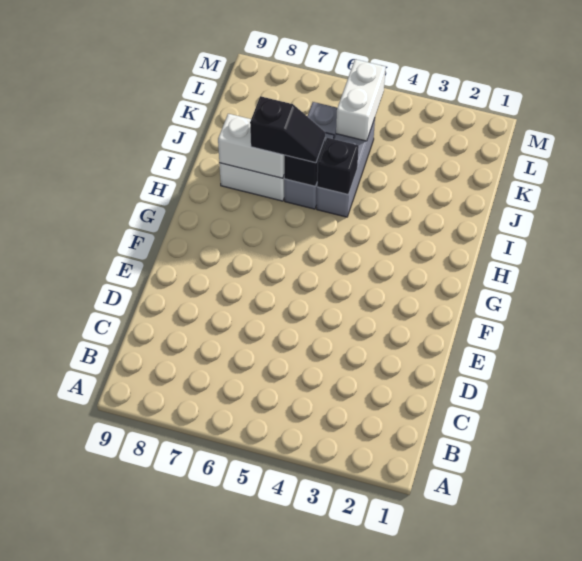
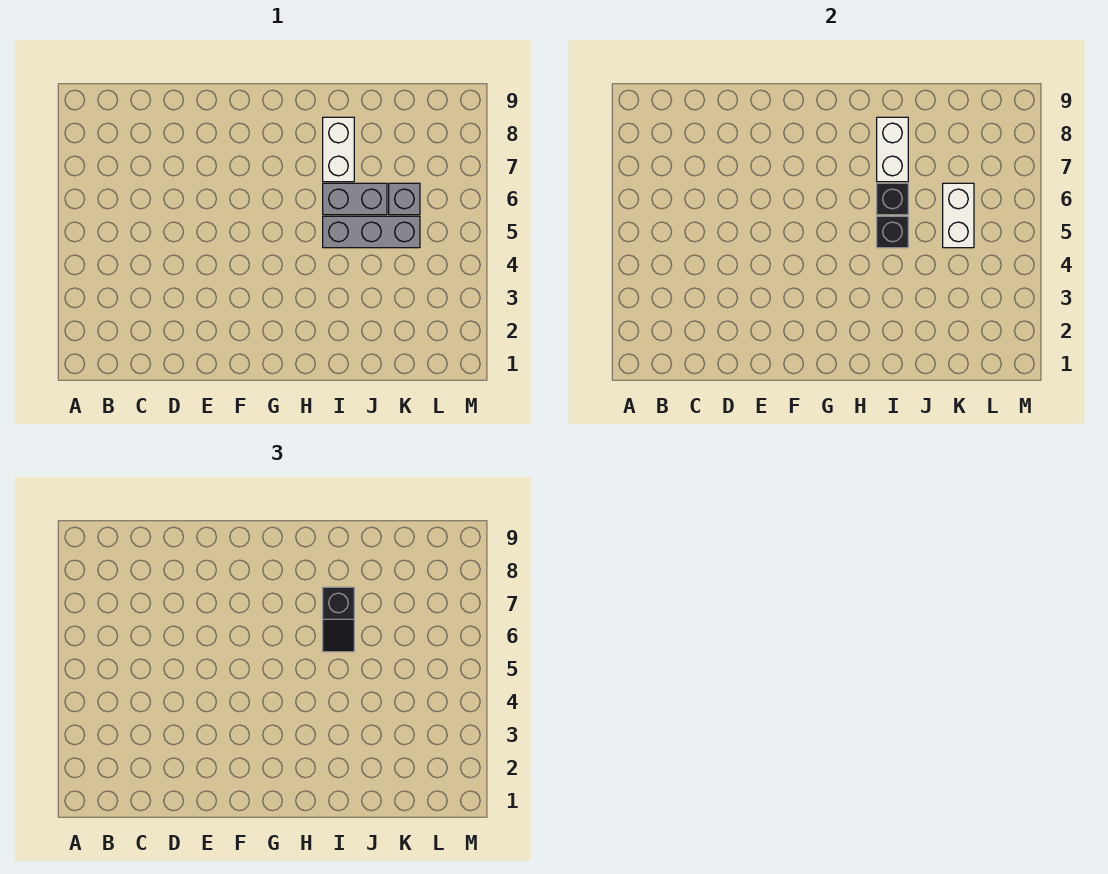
white 1x2 brick [336,59,386,141] -> white 1x2 brick turned to [943,183,974,248]

